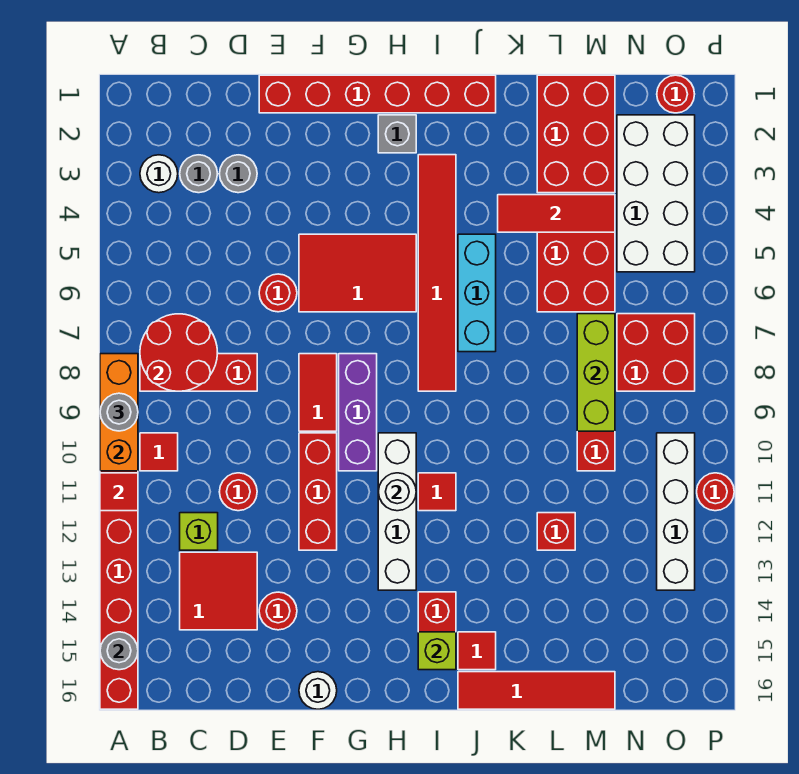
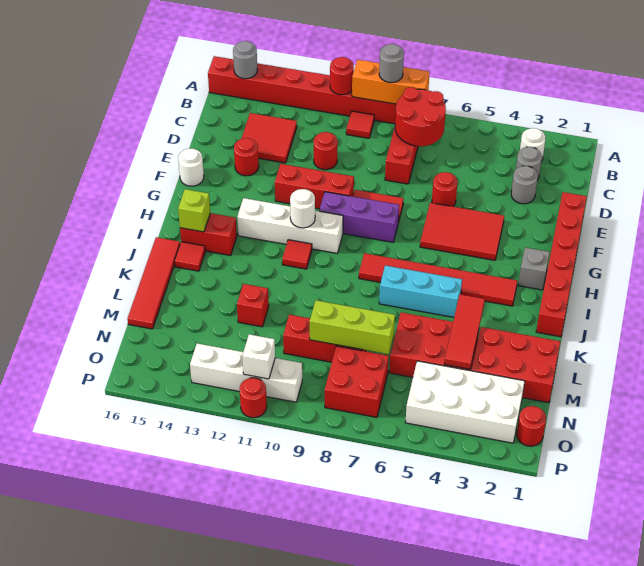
red 1x1 tile [100,473,138,511] -> red 1x1 round brick [330,57,354,95]
lime 1x1 brick [180,513,218,550] -> none
red 2x3 tile [299,234,416,312] -> red 2x3 tile turned to [420,203,504,260]
none -> white 1x1 brick [242,334,275,379]

